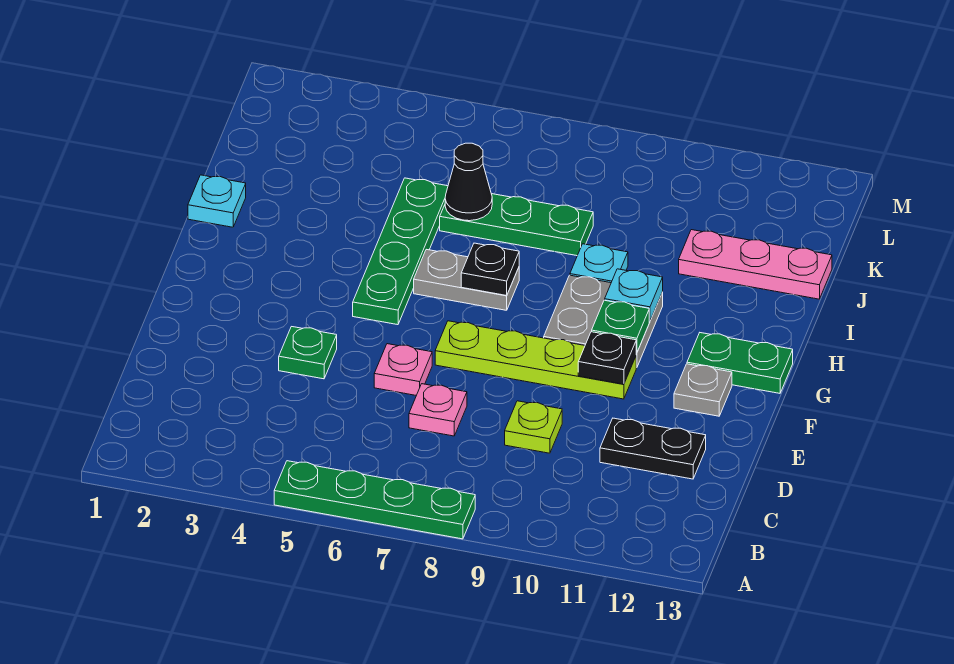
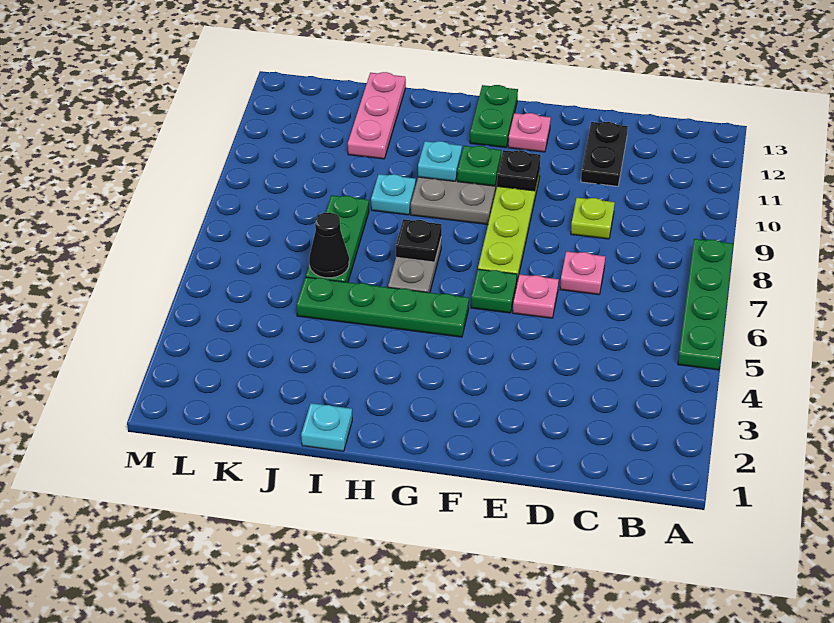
green 1x1 plate [279,327,337,379] -> green 1x1 plate moved to [471,269,517,313]
grey 1x1 plate [674,364,732,416] -> pink 1x1 plate [508,113,551,152]

